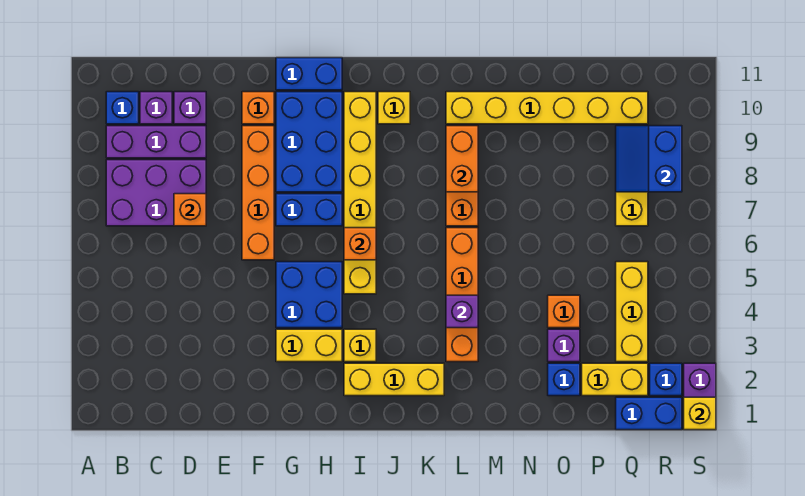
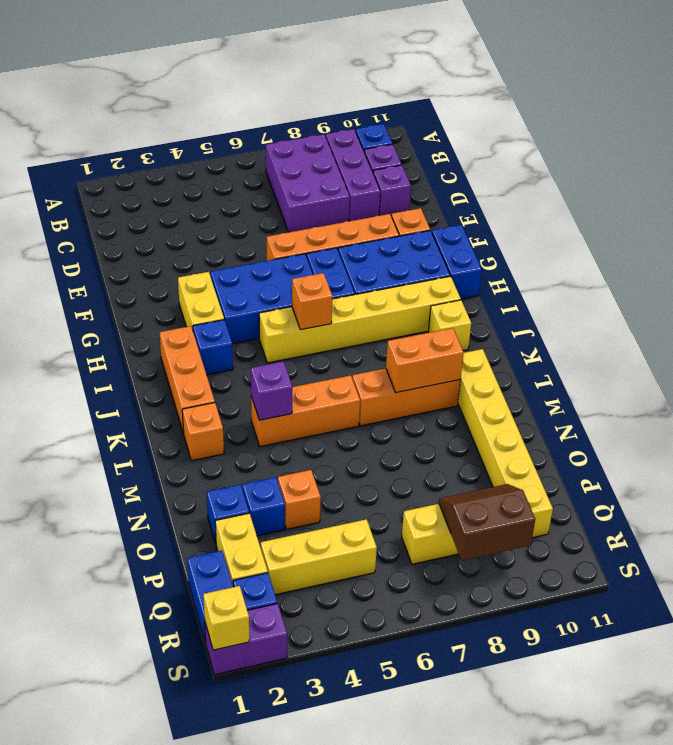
orange 1x1 brick [174,194,206,226] -> orange 1x1 brick moved to [182,403,224,461]
blue 2x2 brick [276,262,342,328] -> blue 2x3 brick [210,254,313,344]
yellow 1x3 brick [344,363,444,396] -> orange 1x3 brick [159,326,215,434]
yellow 1x1 brick [344,329,376,362] -> blue 1x1 brick [193,320,233,375]
orange 1x4 brick [446,228,478,362] -> orange 1x3 brick [251,375,360,447]
purple 1x1 brick [548,329,580,362] -> blue 1x1 brick [242,477,285,536]
blue 2x2 slope [616,126,682,192] -> brown 2x2 slope [439,484,535,561]

